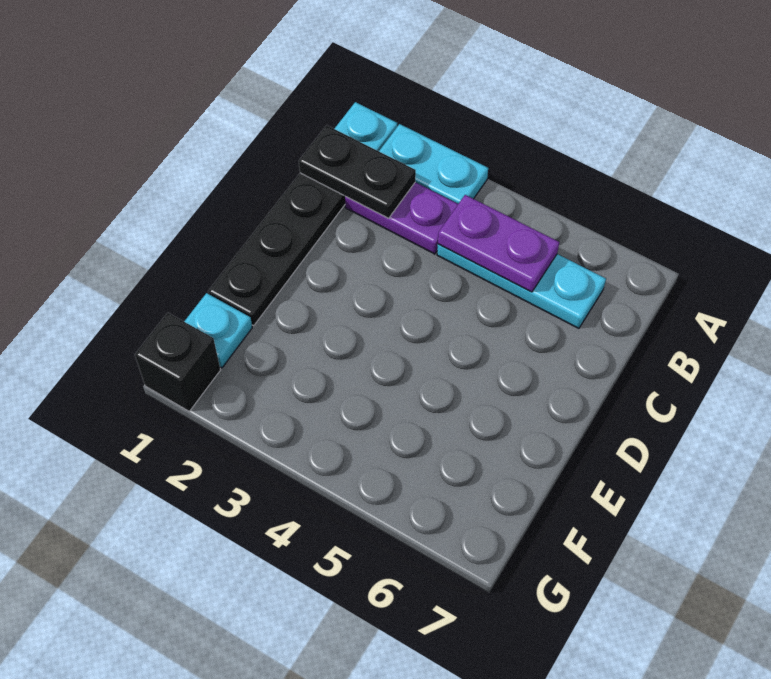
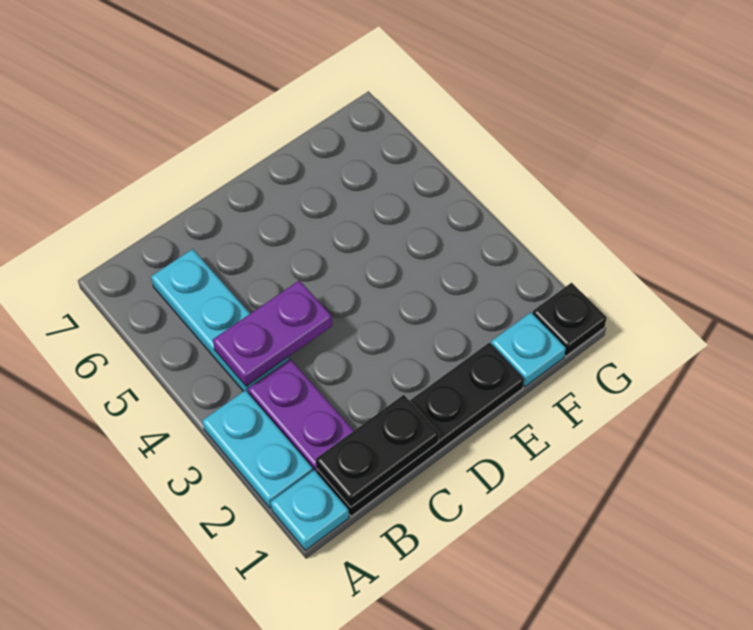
black 1x2 plate [299,125,416,218] -> black 1x2 plate turned to [316,395,439,507]
purple 1x2 plate [438,195,559,292] -> purple 1x2 plate turned to [213,280,332,386]
black 1x1 brick [135,313,220,411] -> black 1x1 plate [532,283,607,356]

